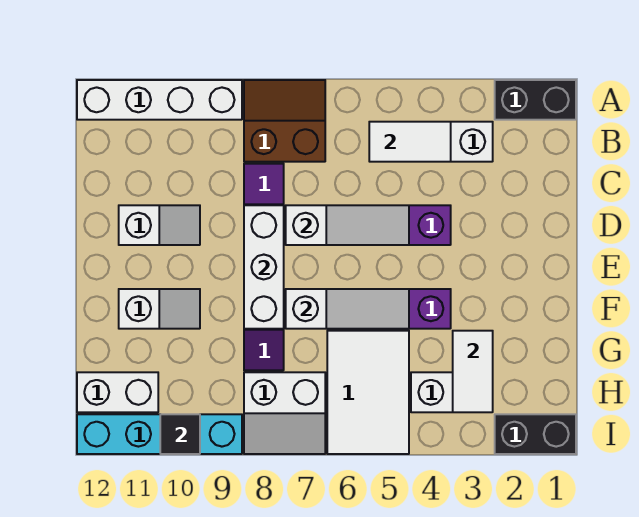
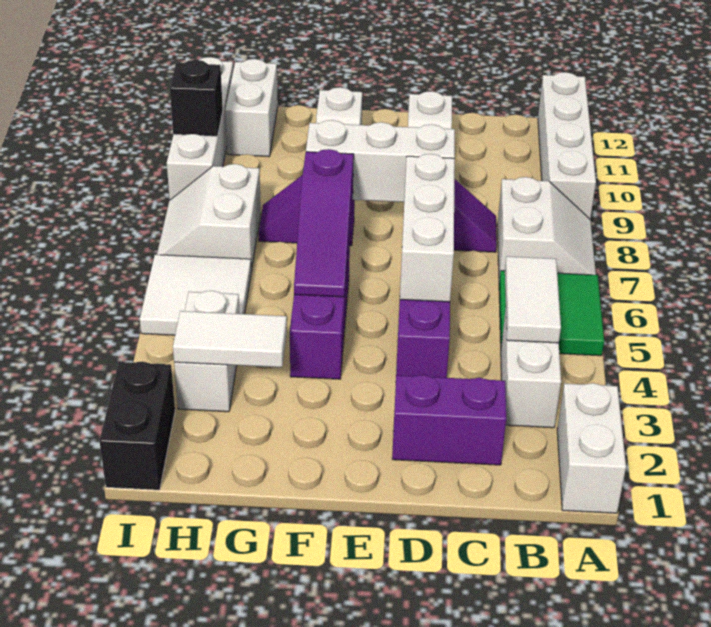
black 1x2 brick [495,80,576,120] -> white 1x2 brick [557,383,626,513]
none -> green 2x2 tile [499,271,604,356]
brown 2x2 slope [244,80,325,162] -> white 2x2 slope [497,177,596,280]
none -> purple 1x2 brick [392,375,506,465]
white 1x3 slope [286,205,409,245] -> white 1x3 brick [400,154,455,302]
white 1x3 slope [286,289,409,329] -> purple 1x3 slope [294,149,354,297]
white 2x3 tile [327,331,409,454] -> white 2x2 tile [140,255,251,335]
cyan 1x4 brick [77,414,242,454] -> white 1x4 brick [167,57,233,200]
black 1x1 tile [160,414,200,454] -> black 1x1 brick [170,60,223,136]

